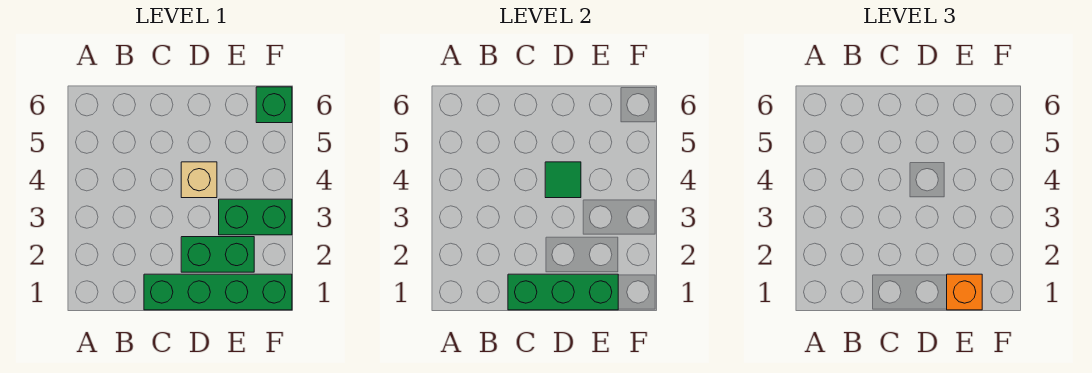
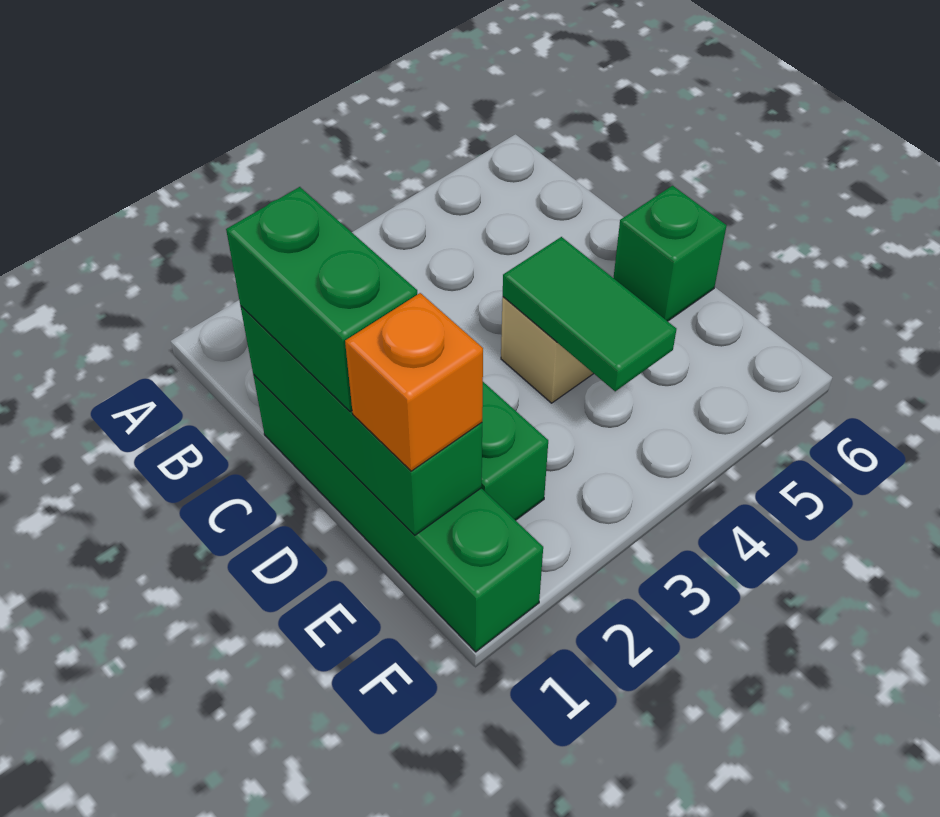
green 1x1 tile [545,162,581,198] -> green 1x2 tile [503,237,676,391]
green 1x2 brick [219,199,292,235] -> green 1x2 brick moved to [226,187,417,411]
green 1x1 brick [256,87,292,123] -> green 1x1 brick moved to [614,186,727,321]

